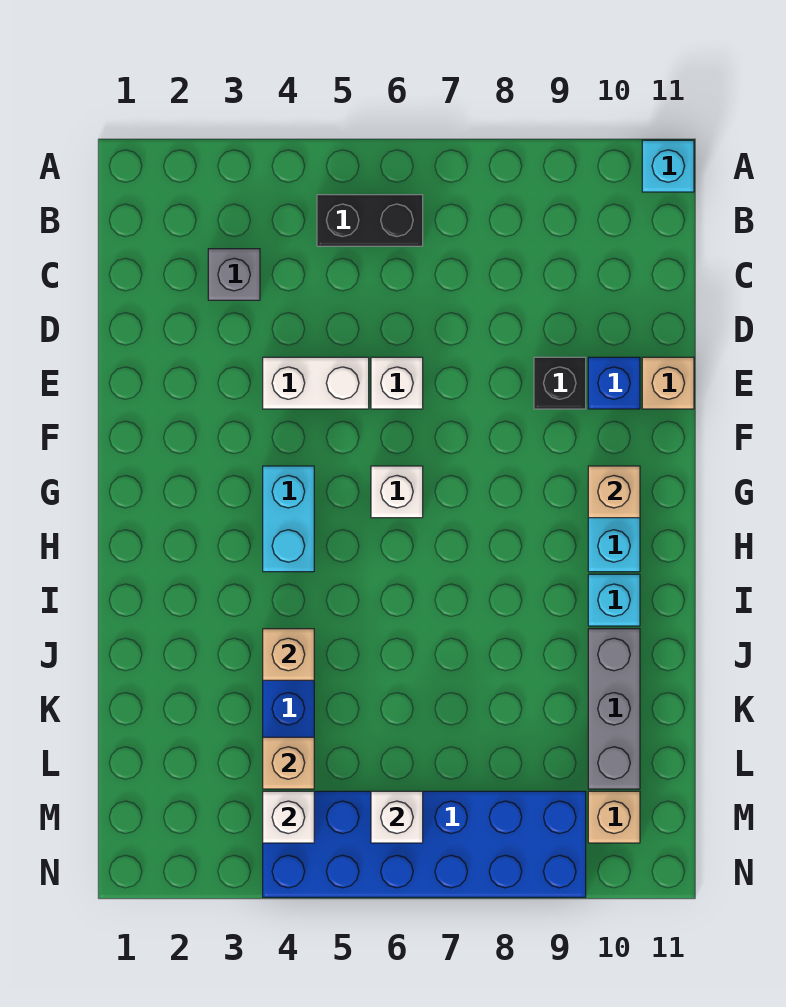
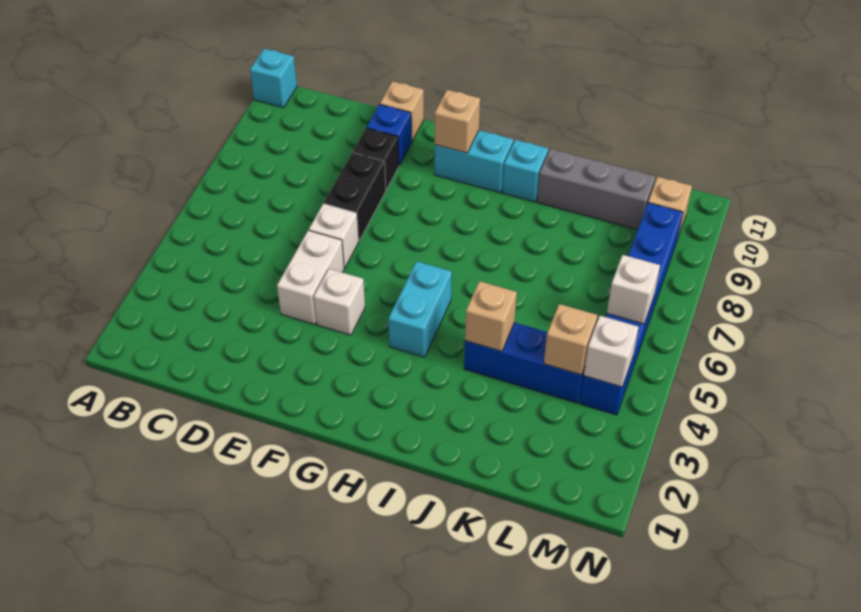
black 1x2 brick [317,195,423,246] -> black 1x2 brick moved to [324,152,386,241]
grey 1x1 brick [208,249,260,300] -> none
cyan 1x2 brick [263,466,314,572] -> cyan 1x2 brick turned to [388,261,452,357]
white 1x1 brick [371,466,423,518] -> white 1x1 brick moved to [314,269,365,335]
blue 2x6 brick [263,791,586,897] -> blue 1x6 brick [580,203,683,415]

